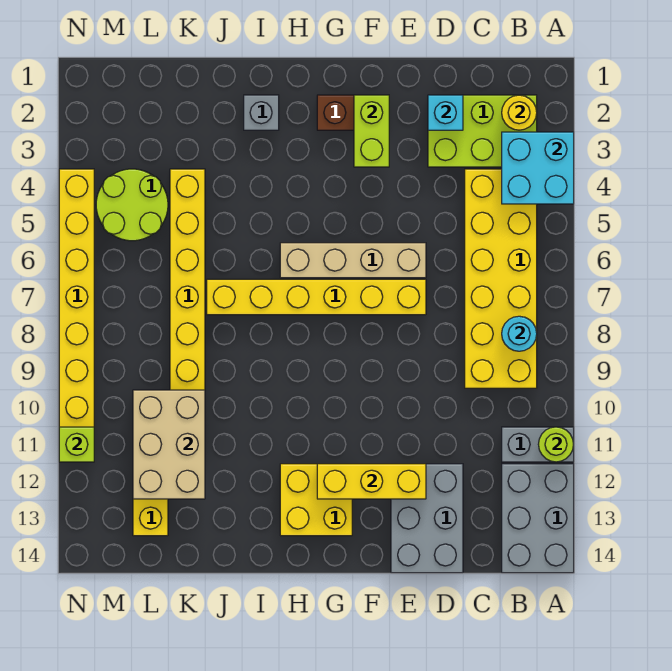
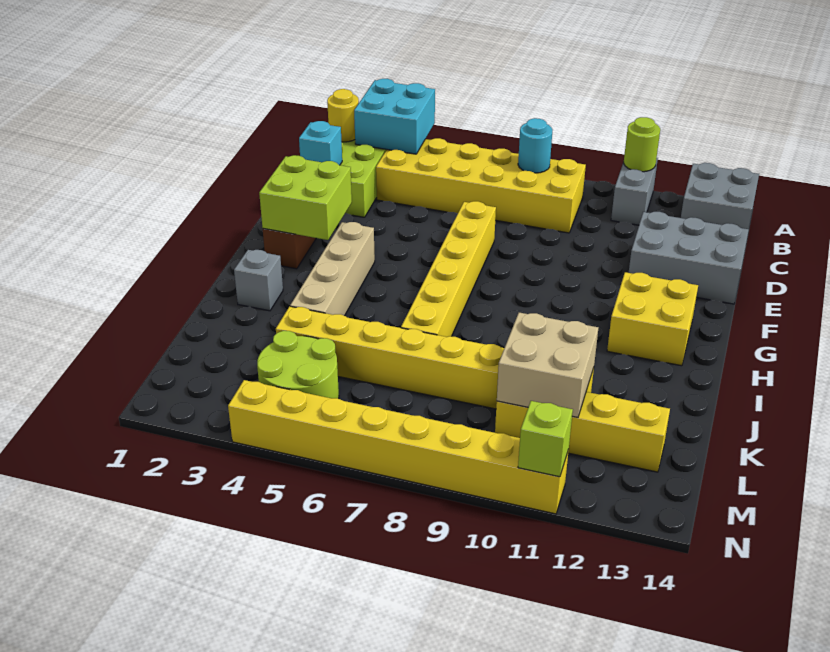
grey 2x3 brick [502,464,574,573] -> grey 2x2 brick [681,163,759,229]
tan 1x4 brick [280,243,426,278] -> tan 1x4 brick moved to [290,222,375,316]
yellow 1x3 brick [317,464,426,499] -> none
lime 1x2 brick [354,95,389,167] -> lime 2x2 brick [259,155,352,240]
tan 2x3 brick [133,390,205,499] -> tan 2x2 brick [497,313,598,417]

